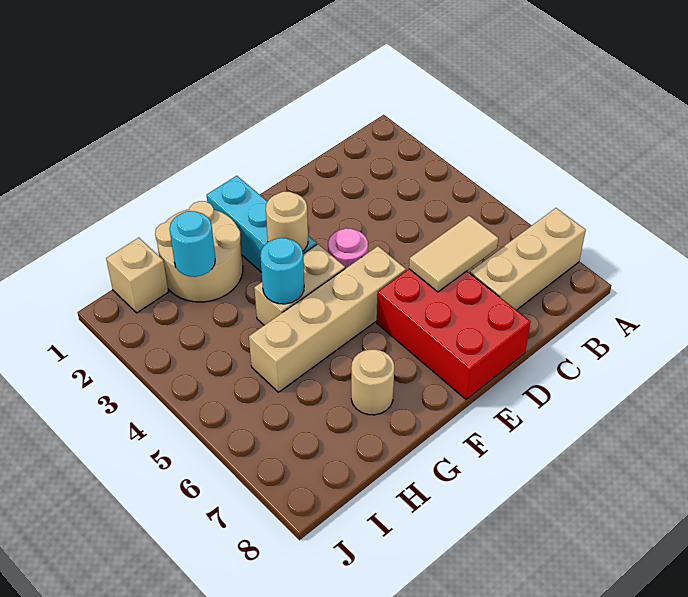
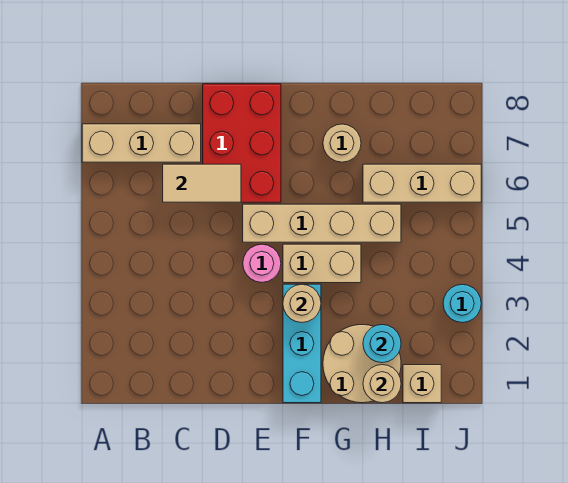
cyan 1x1 round brick [260,238,304,304] -> cyan 1x1 round brick moved to [443,284,481,323]
none -> tan 1x1 round brick [363,365,401,403]
none -> tan 1x3 brick [363,164,481,202]

